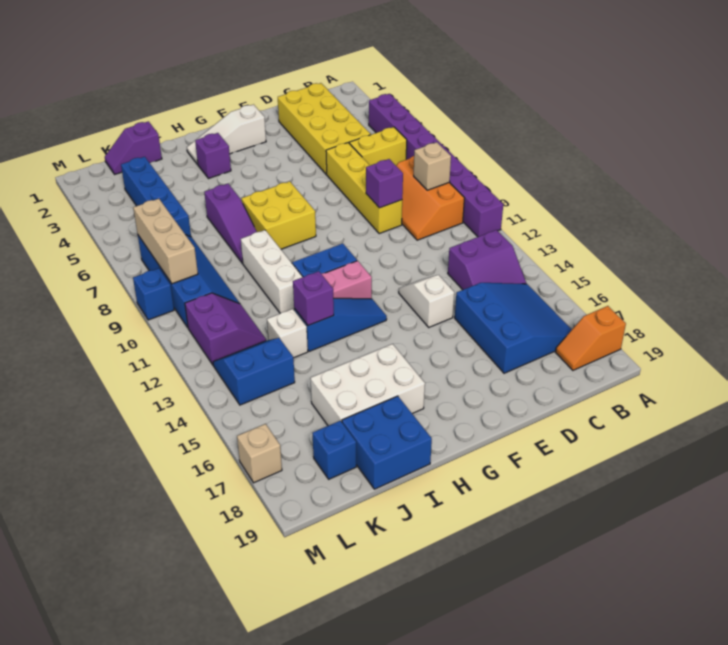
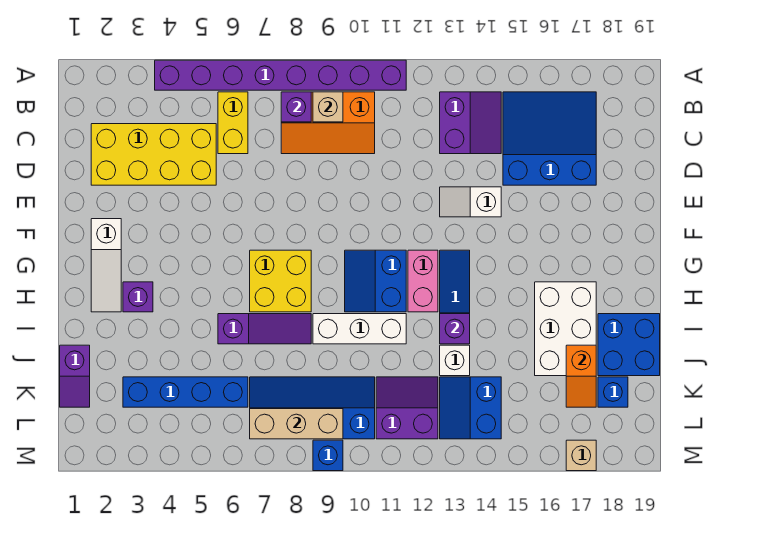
orange 1x2 slope [555,306,626,370] -> orange 1x2 slope moved to [566,345,596,407]
yellow 1x4 brick [326,143,402,234] -> none
purple 1x1 brick [366,159,403,208] -> purple 1x1 brick moved to [281,92,311,122]

